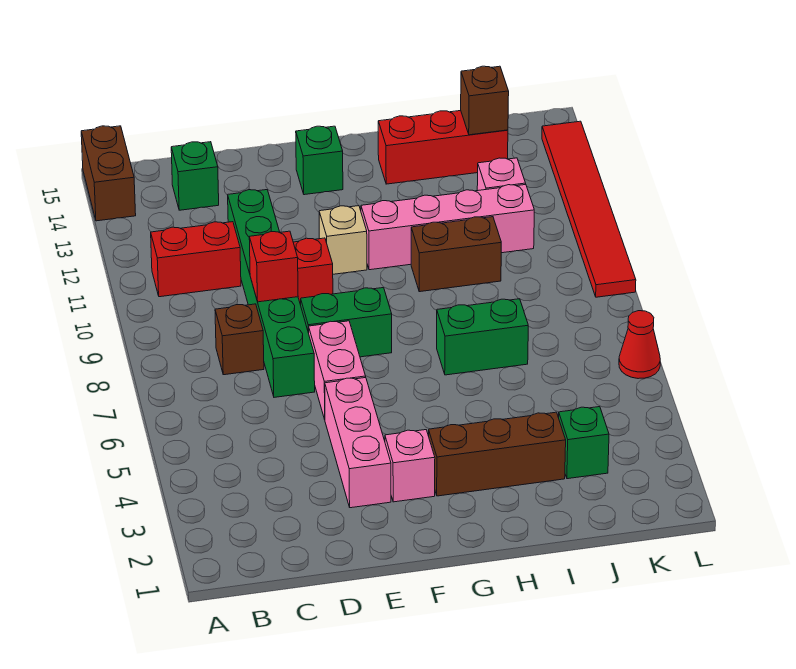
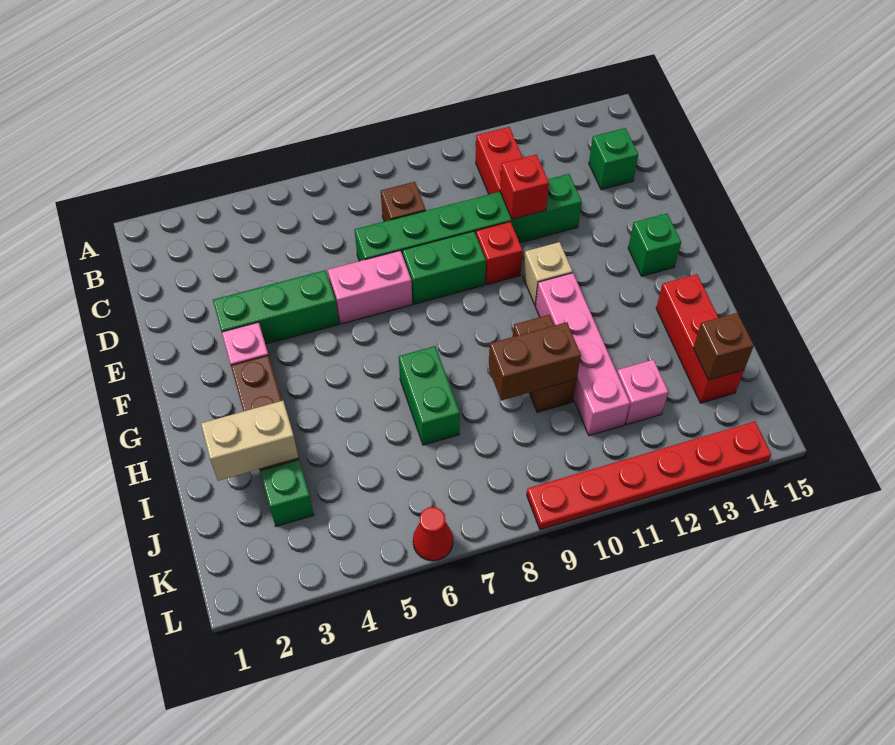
brown 1x2 brick [81,126,136,221] -> brown 1x2 brick moved to [489,322,581,401]
red 1x1 brick [249,231,298,302] -> red 1x1 brick moved to [500,155,549,219]
pink 1x3 brick [325,378,391,508] -> green 1x3 brick [213,270,339,344]
green 1x2 brick [301,288,392,357] -> green 1x2 brick turned to [402,231,486,304]
none -> tan 1x2 brick [201,401,299,481]
red 1x6 tile [542,121,636,297] -> red 1x6 plate [527,422,771,530]

